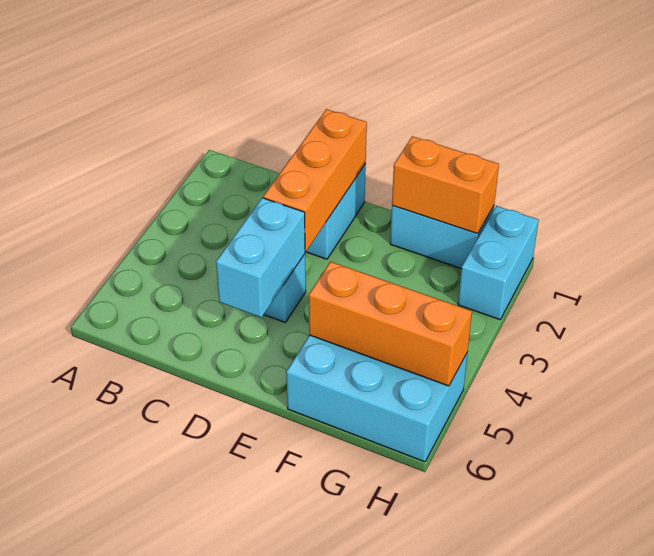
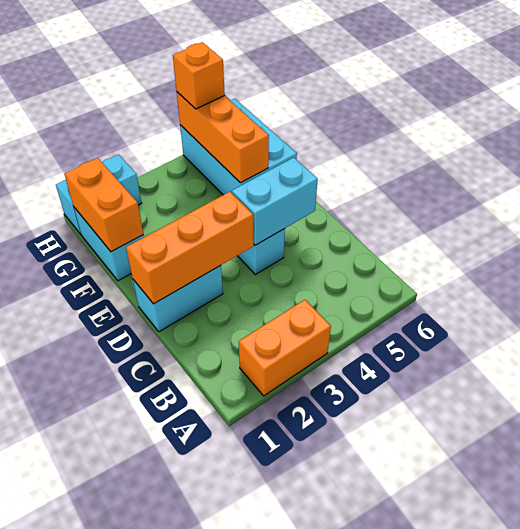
none -> orange 1x2 brick [239,300,331,396]
none -> orange 1x1 brick [173,42,225,109]

